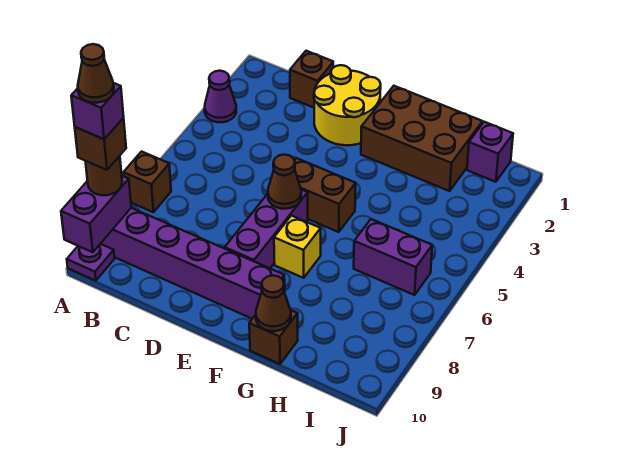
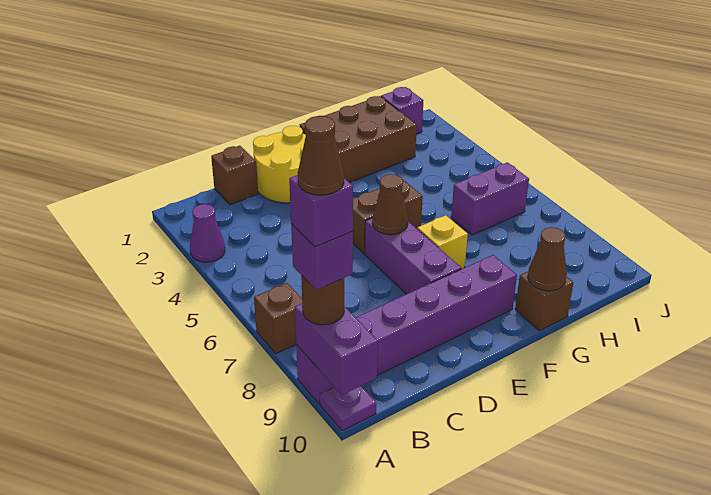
brown 1x1 brick [75,118,126,170] -> purple 1x1 brick [291,224,353,290]

